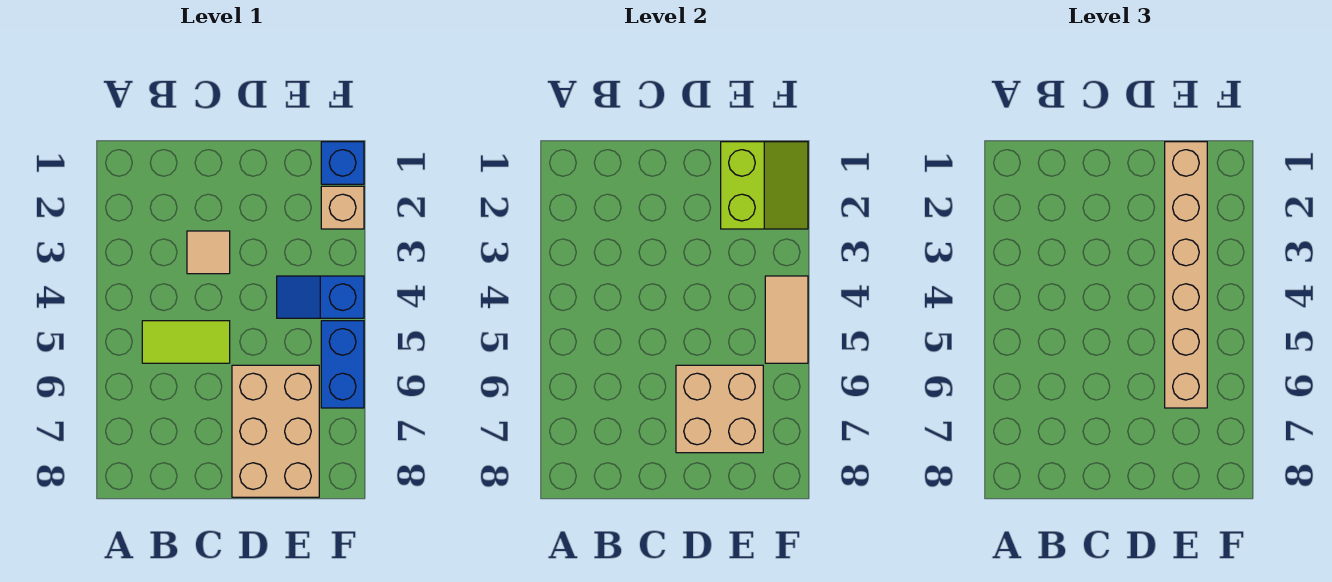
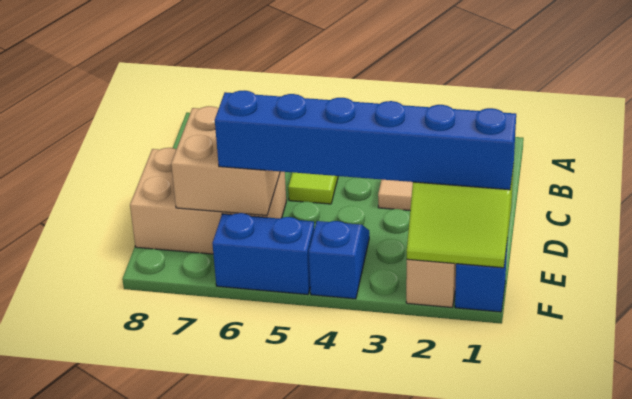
tan 1x6 brick [1165,142,1207,408] -> blue 1x6 brick [215,90,516,190]
tan 1x2 tile [765,276,808,363] -> none

